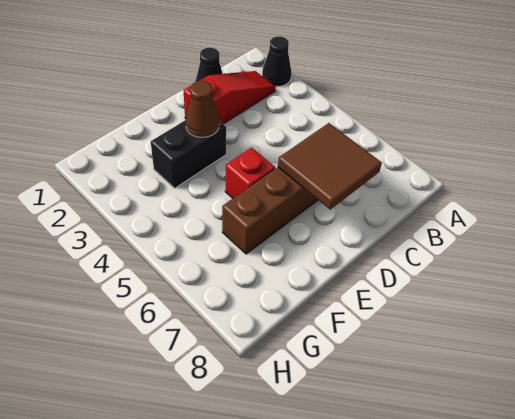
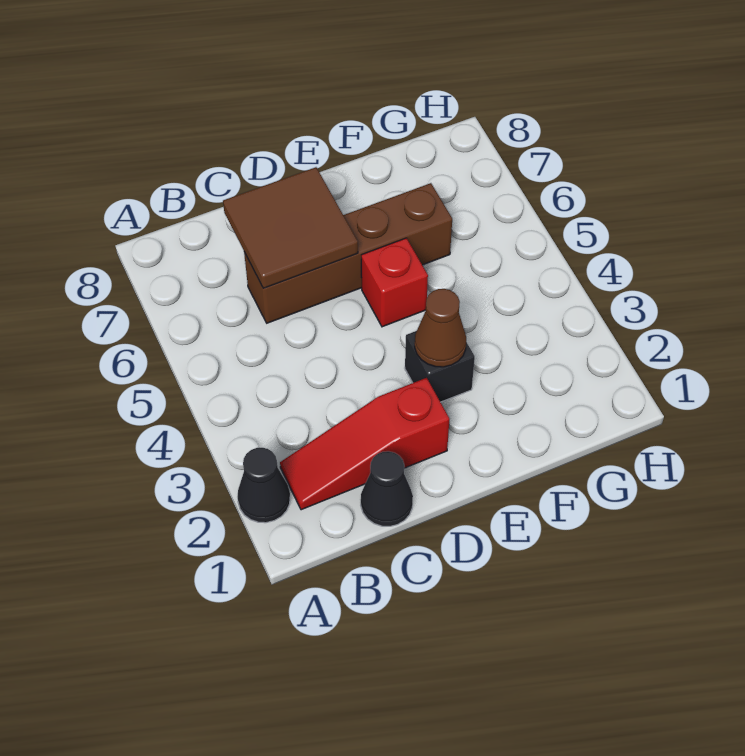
black 1x2 brick [151,121,226,188] -> black 1x1 brick [405,331,475,402]

